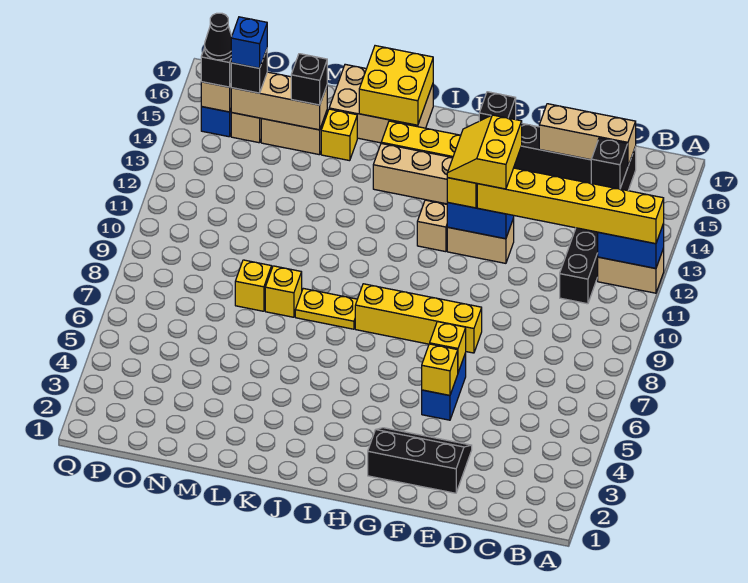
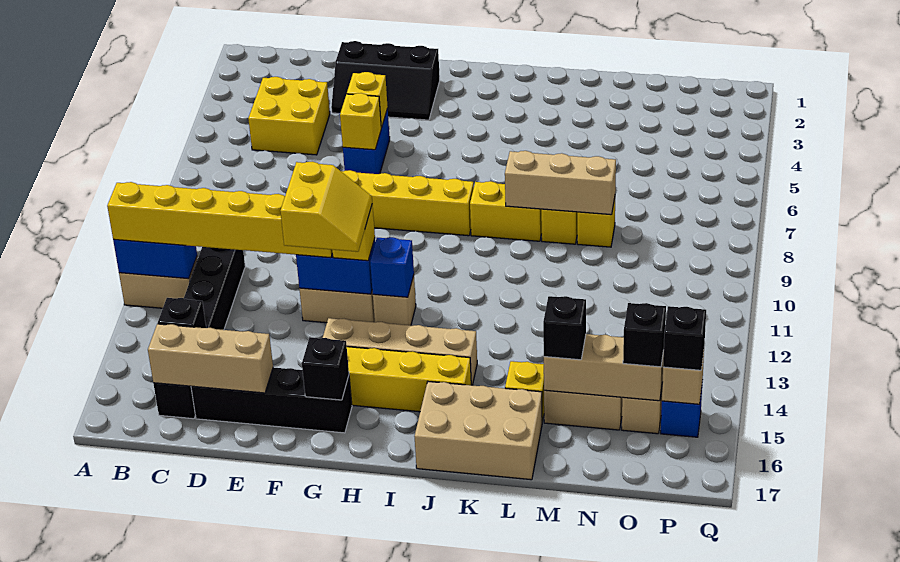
yellow 1x2 plate [295,288,357,329] -> yellow 1x2 brick [470,181,542,241]
yellow 2x2 brick [359,46,433,125] -> yellow 2x2 brick moved to [248,77,330,155]
none -> tan 1x3 brick [505,151,616,215]
blue 1x1 brick [231,17,267,68] -> blue 1x1 brick moved to [370,237,414,297]
black 1x1 cone [205,13,232,60] -> none

